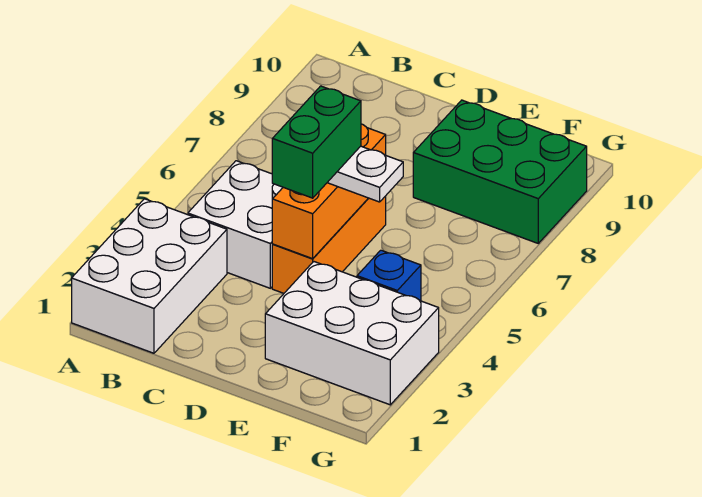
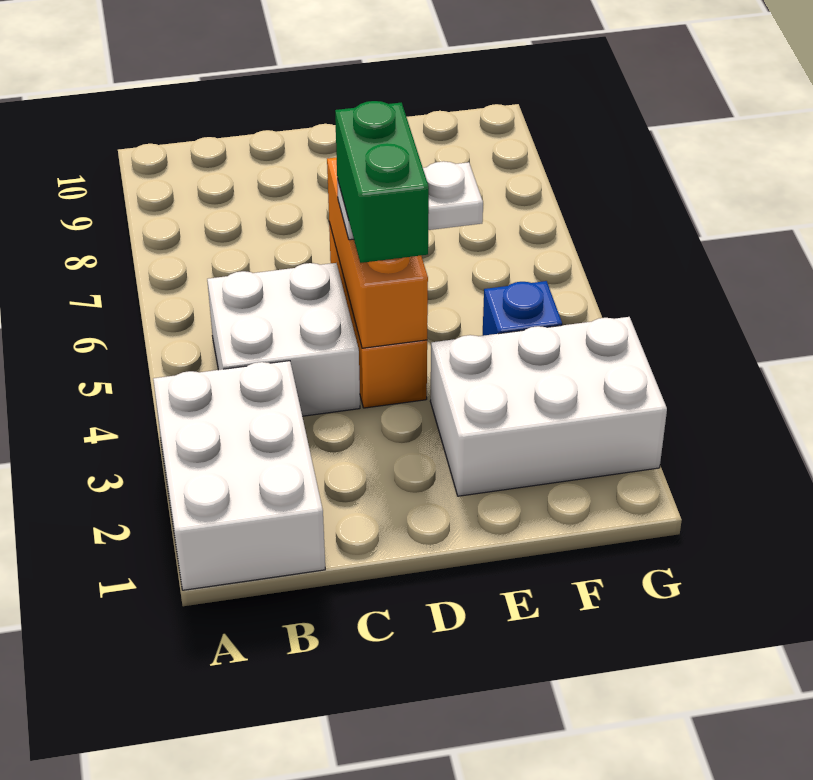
green 2x3 brick [413,100,587,243] -> none

